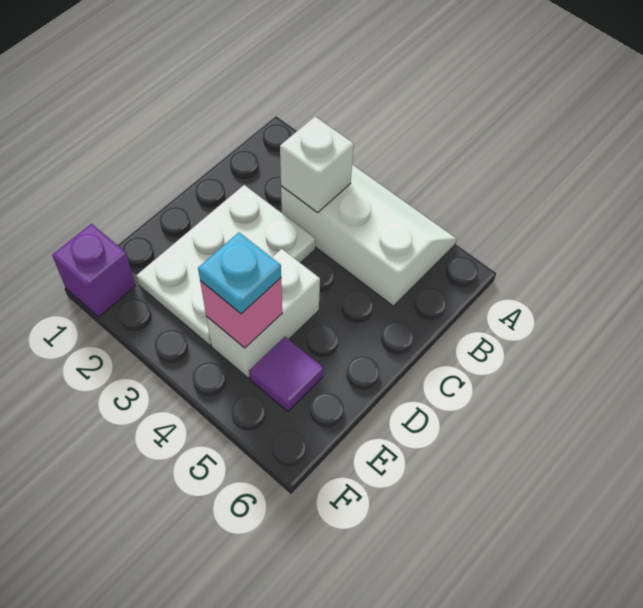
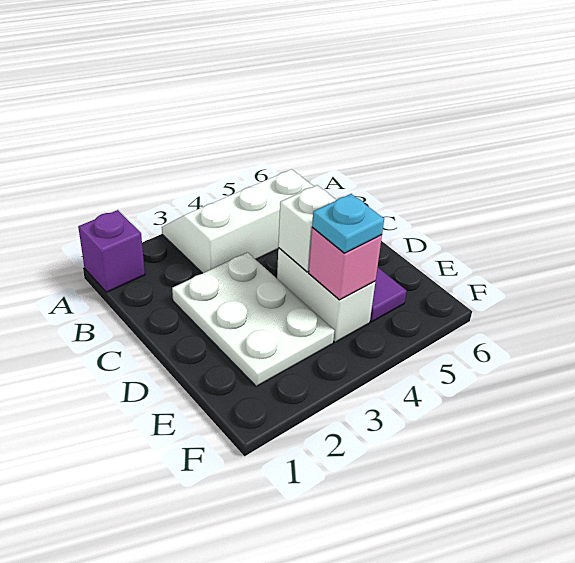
white 1x1 brick [280,117,354,212] -> white 1x1 brick moved to [278,185,336,272]
purple 1x1 brick [52,224,136,317] -> purple 1x1 brick moved to [78,210,145,292]

